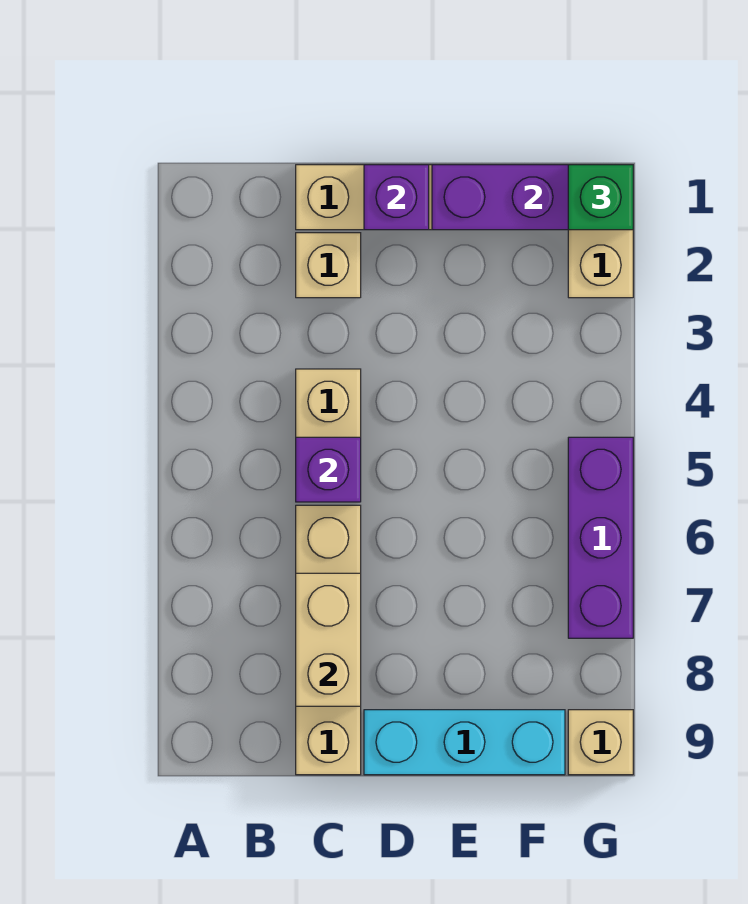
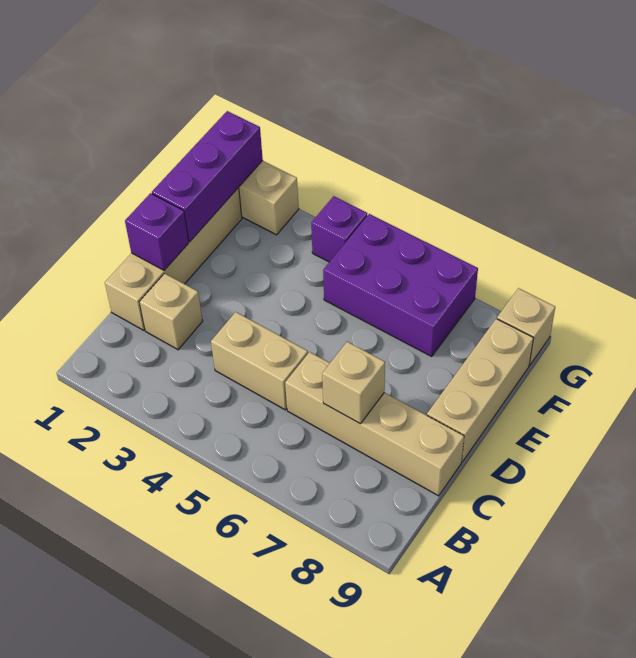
purple 1x1 brick [296,437,361,502] -> purple 1x1 brick moved to [311,196,367,262]
tan 1x2 brick [296,573,361,706] -> tan 1x1 brick [322,342,385,424]
cyan 1x3 brick [364,710,565,775] -> tan 1x3 brick [427,319,534,462]
green 1x1 brick [568,165,633,230] -> none
purple 1x3 brick [568,437,633,638] -> purple 2x3 brick [323,214,478,356]

